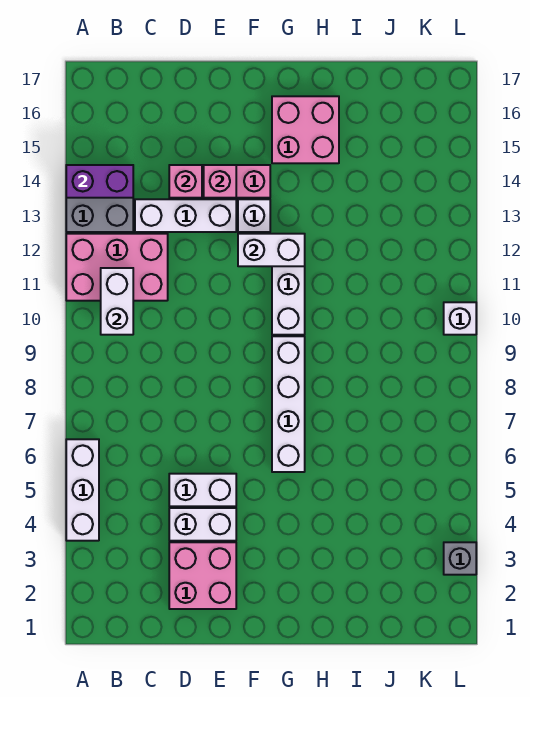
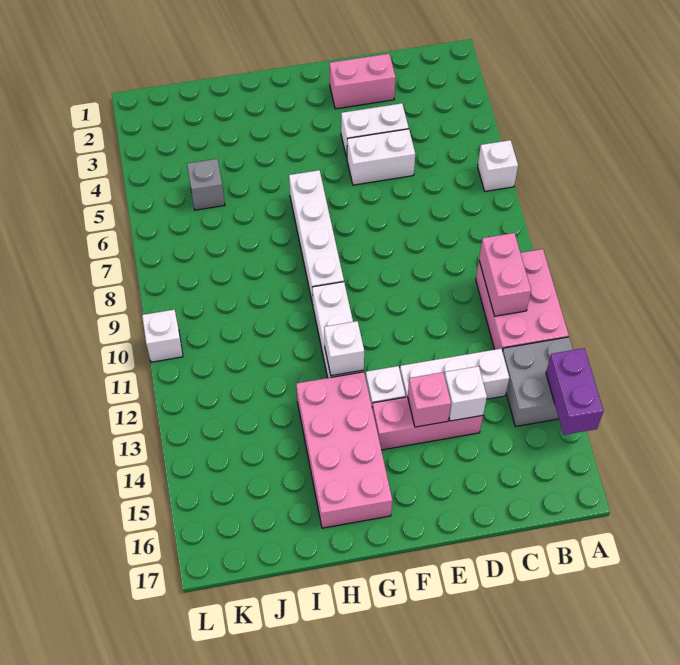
white 1x3 brick [66,439,99,541] -> white 1x1 brick [478,140,518,191]
pink 2x3 brick [66,234,168,301] -> pink 2x3 brick turned to [476,249,569,351]
purple 1x2 brick [66,165,133,198] -> purple 1x2 brick turned to [546,348,604,435]
white 1x2 brick [101,268,133,335] -> pink 1x2 brick [479,233,531,316]
pink 2x2 brick [169,542,236,609] -> pink 1x2 brick [329,54,396,109]
pink 1x1 brick [169,165,202,198] -> white 1x1 brick [444,366,487,421]
white 1x2 brick [238,234,305,266] -> white 1x1 brick [324,321,364,376]
pink 2x2 brick [272,96,339,163] -> pink 2x4 brick [296,372,392,528]
grey 1x1 brick [444,542,476,575] -> grey 1x1 brick moved to [187,159,225,210]

